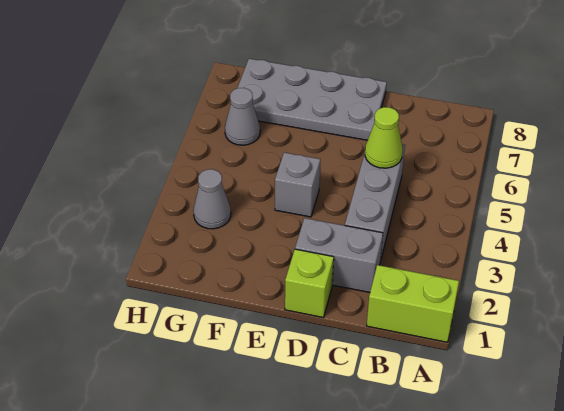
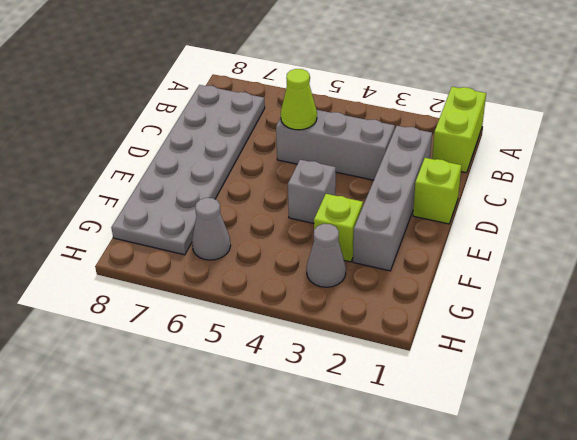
grey 1x2 brick [295,218,383,292] -> grey 1x4 brick [353,126,432,271]
grey 2x4 plate [238,59,387,140] -> grey 2x6 plate [111,85,265,255]
none -> lime 1x1 brick [314,194,363,262]

